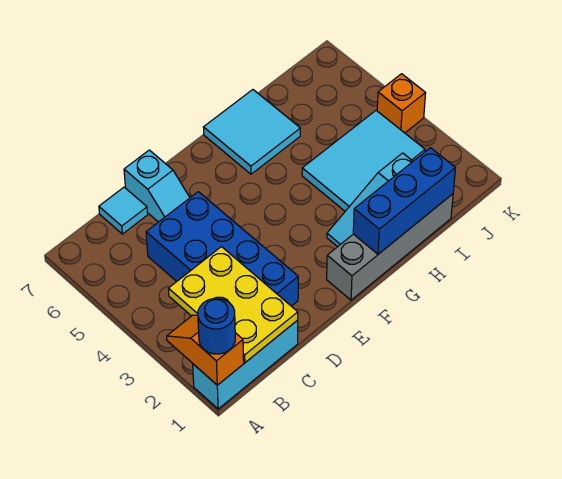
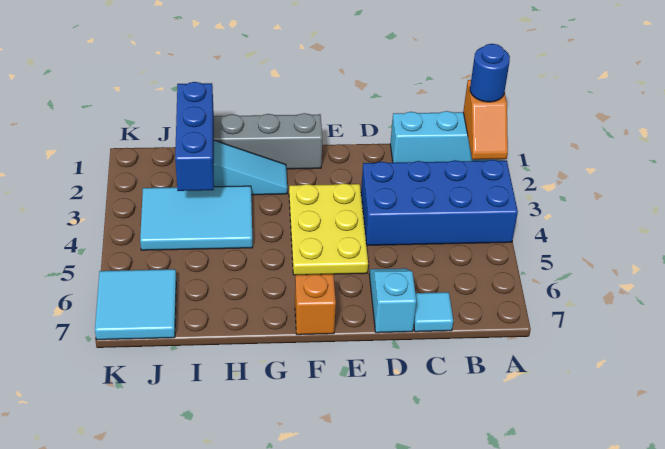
yellow 2x3 plate [168,247,298,363] -> yellow 2x3 plate moved to [289,183,368,275]
blue 2x4 brick [146,192,298,306] -> blue 2x4 brick turned to [361,160,518,245]
blue 1x3 brick [353,148,456,254] -> blue 1x3 brick turned to [175,82,214,191]
cyan 2x2 tile [203,90,300,174] -> cyan 2x2 tile moved to [95,269,176,340]
orange 1x1 brick [377,74,426,133] -> orange 1x1 brick moved to [295,274,336,335]

